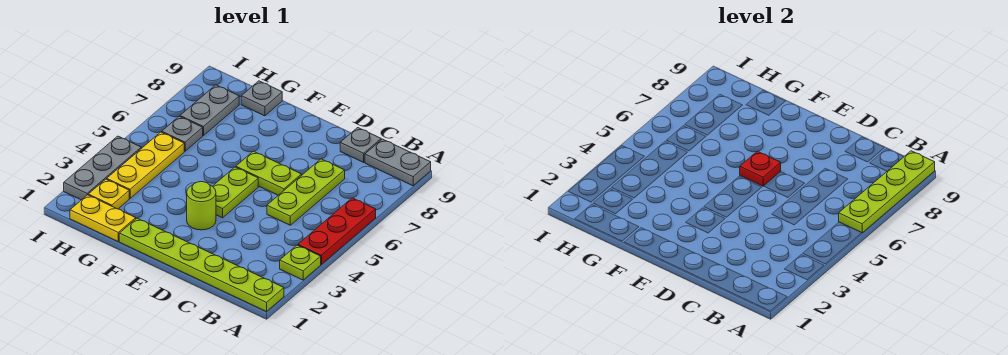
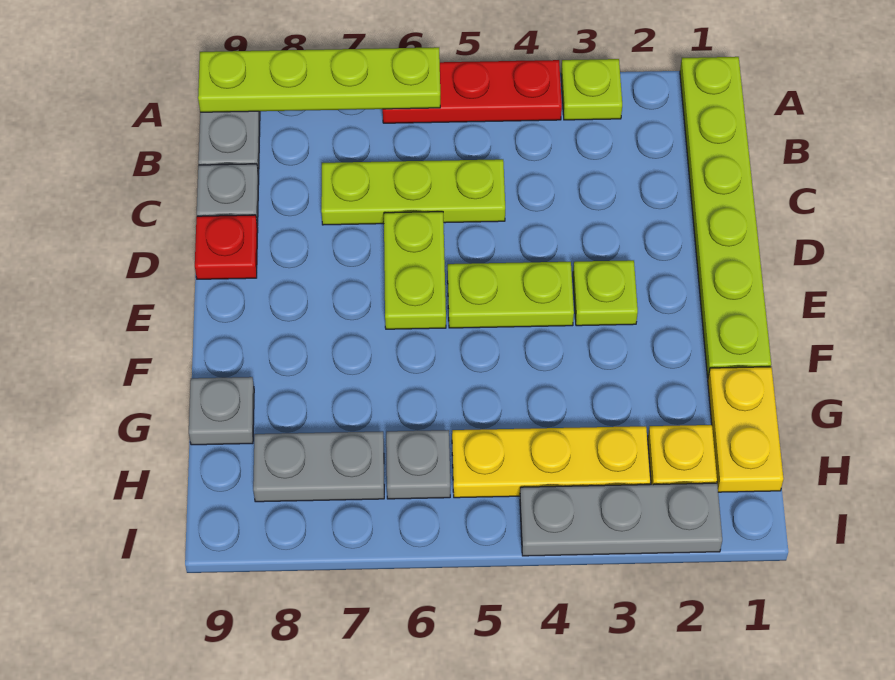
lime 1x1 round brick [187,182,216,230] -> lime 1x1 plate [573,260,638,326]
red 1x1 plate [740,151,781,186] -> red 1x1 plate moved to [195,215,258,279]

